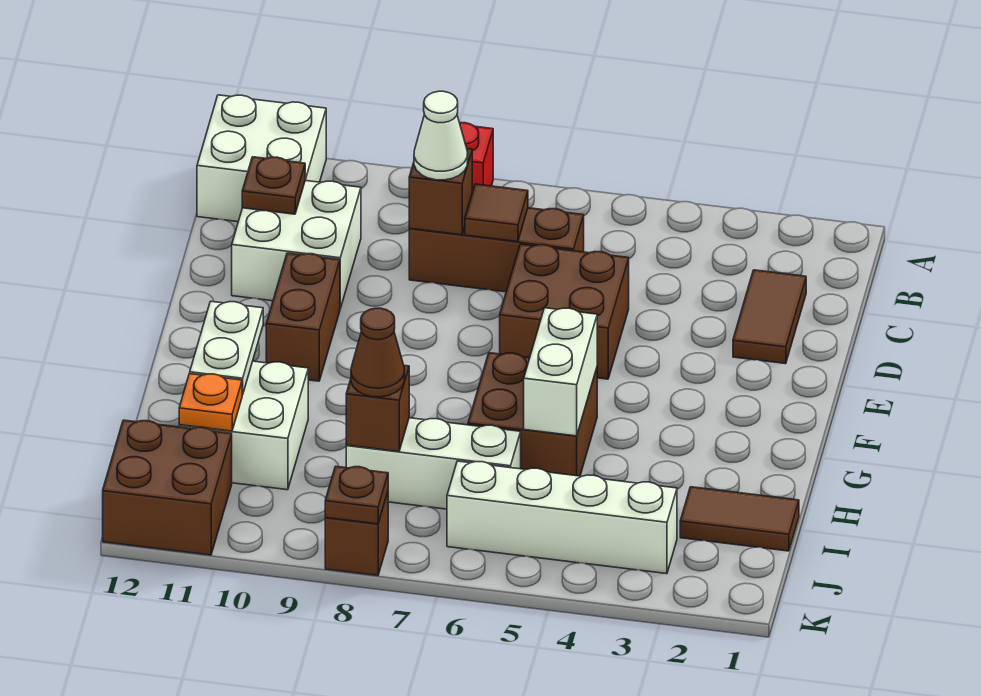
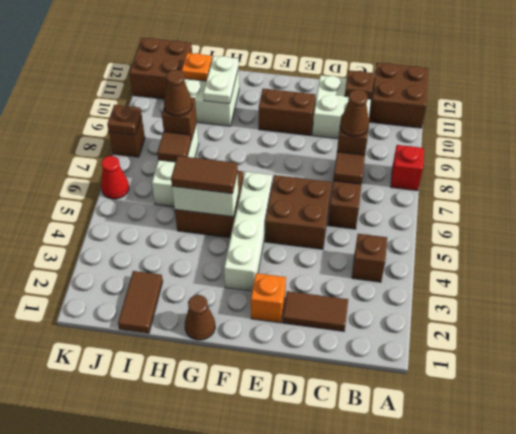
white 2x2 brick [197,95,326,222] -> brown 2x2 brick [369,63,429,128]
none -> brown 1x1 brick [352,234,387,282]
white 1x1 cone [414,91,468,180] -> brown 1x1 cone [340,90,369,136]
none -> orange 1x1 brick [251,273,286,323]
none -> brown 1x1 cone [185,295,215,340]
none -> brown 1x2 tile [171,156,238,194]
white 1x2 plate [190,301,263,395] -> white 1x2 plate turned to [203,56,239,104]
none -> brown 1x1 tile [157,132,191,162]
white 1x4 brick [447,461,677,574] -> white 1x4 brick moved to [224,172,273,292]
none -> red 1x1 cone [101,156,129,199]

